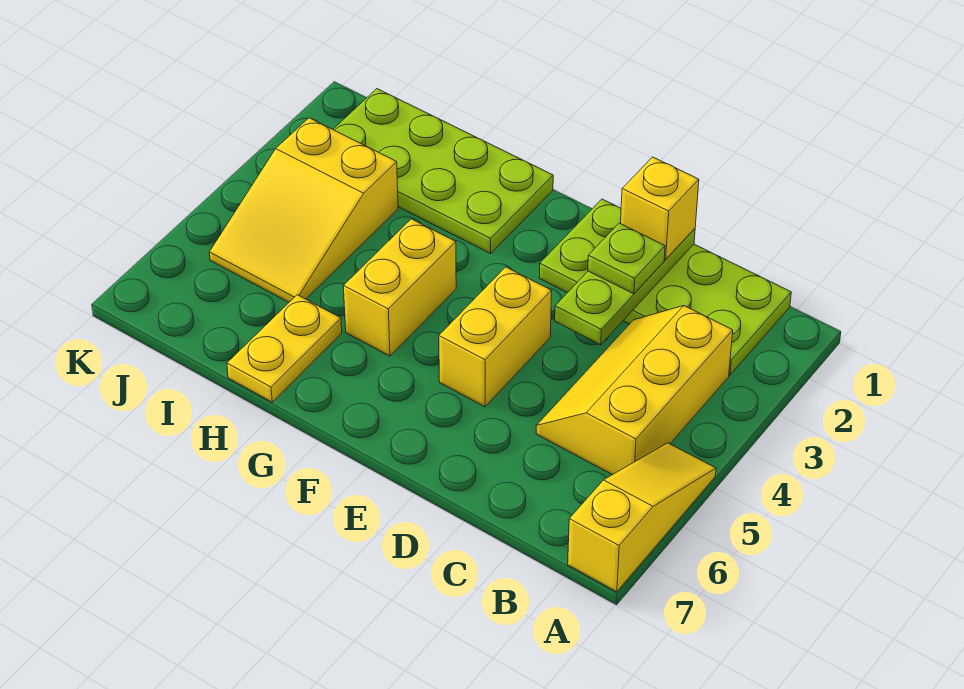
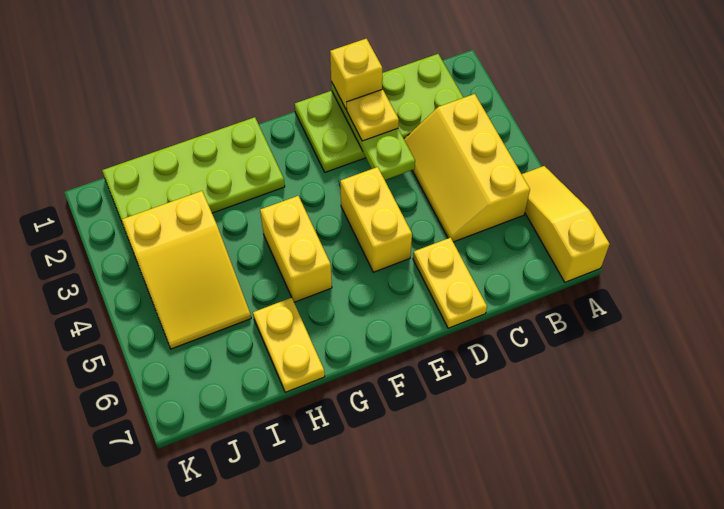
lime 1x1 plate [588,223,665,294] -> yellow 1x1 plate [347,89,399,141]
none -> yellow 1x2 plate [413,237,487,328]

